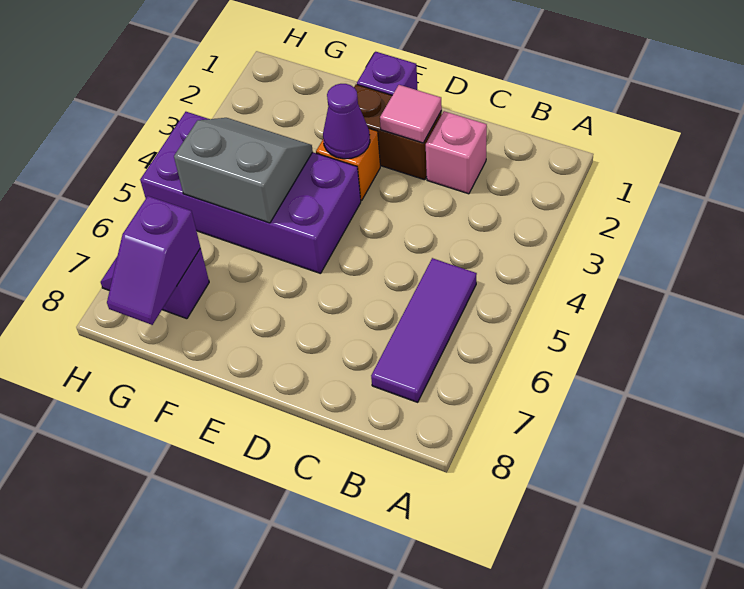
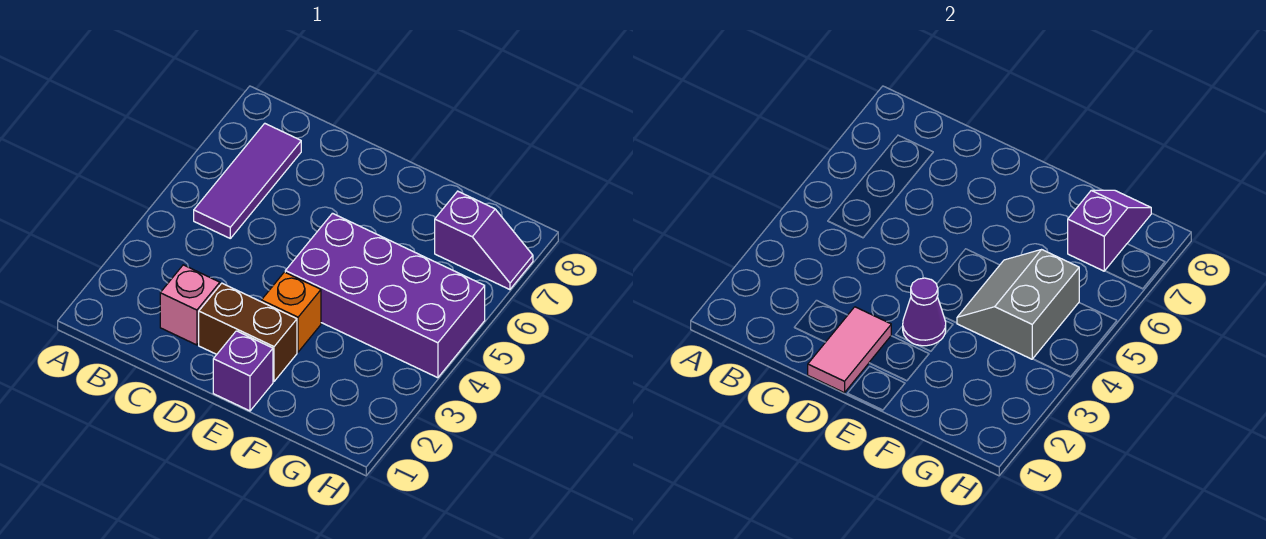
pink 1x1 tile [380,85,442,143] -> pink 1x2 tile [808,307,891,393]
grey 2x2 slope [174,118,313,223] -> grey 2x2 slope turned to [957,250,1079,359]

